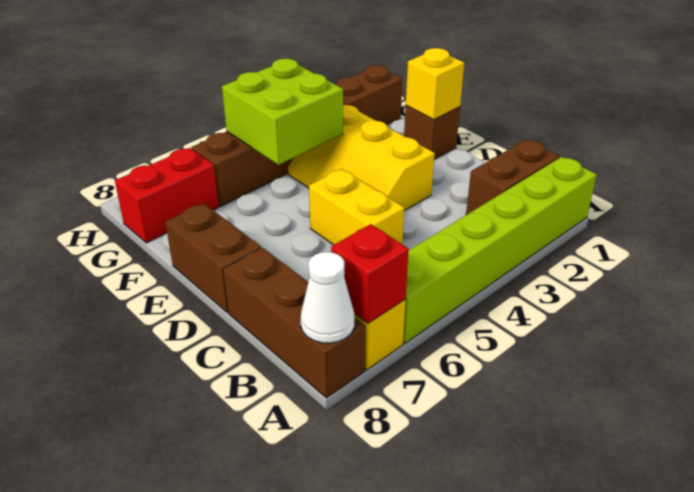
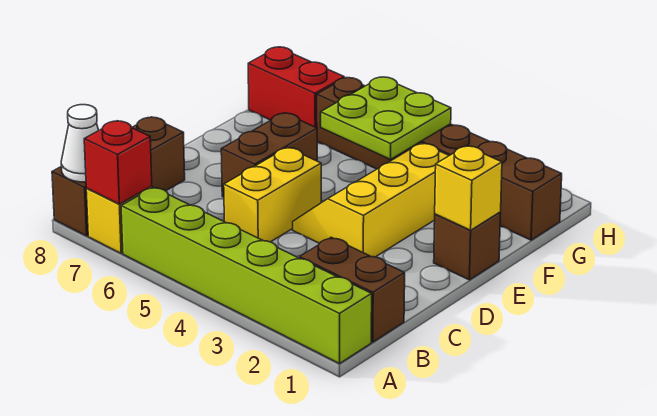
brown 1x2 brick [165,203,261,313] -> brown 1x2 brick moved to [221,113,317,197]
lime 2x2 brick [222,59,343,165] -> lime 2x2 plate [321,77,451,159]

